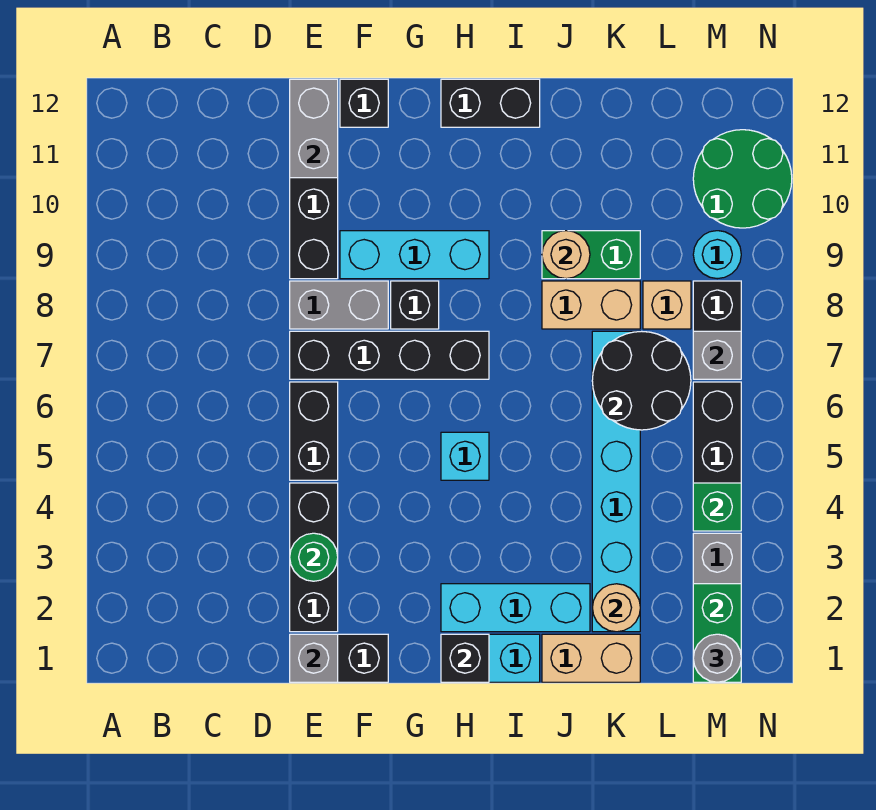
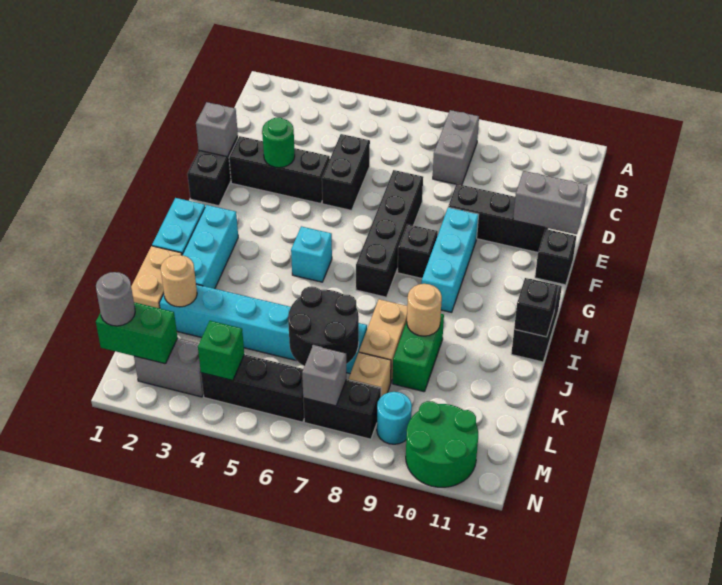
black 1x2 brick [290,382,338,480] -> black 1x2 brick turned to [322,134,370,210]
grey 1x2 brick [290,281,388,329] -> grey 1x2 brick moved to [433,110,479,185]
black 1x1 brick [441,634,489,682] -> black 1x1 brick moved to [514,278,558,337]

